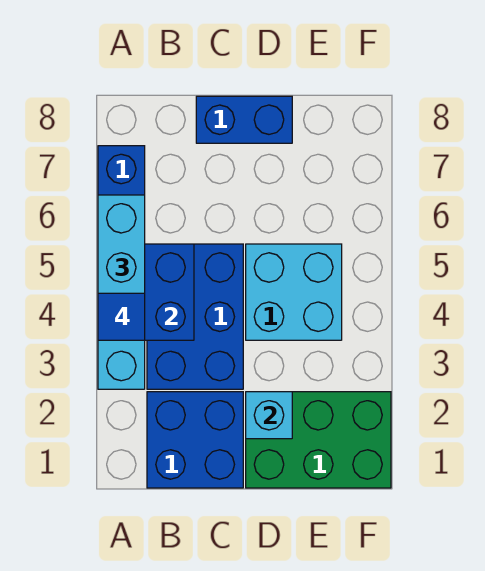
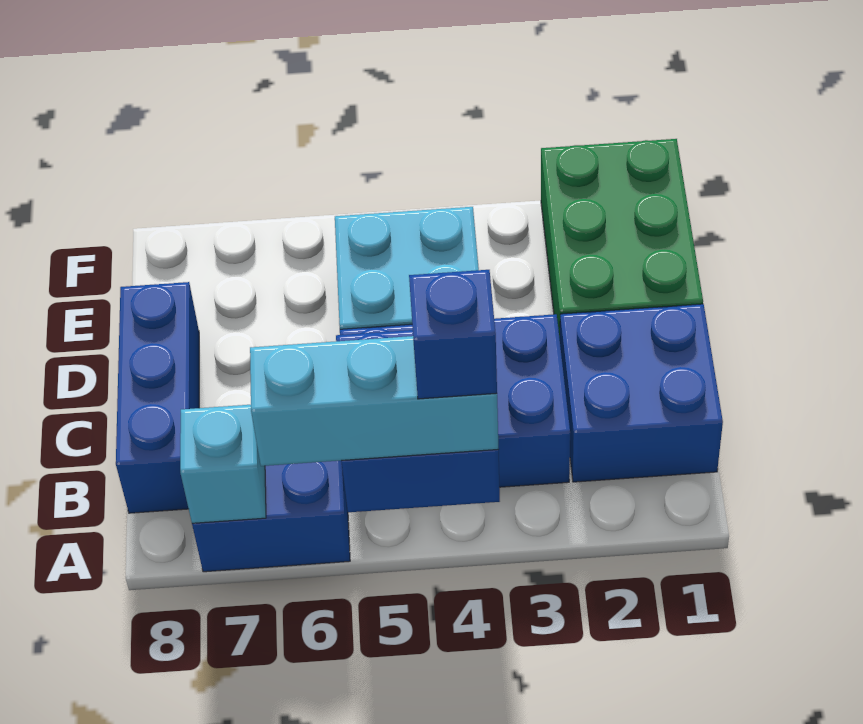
cyan 1x4 brick [98,195,145,389] -> cyan 1x3 brick [250,336,499,466]
blue 1x1 tile [98,293,145,340] -> blue 1x1 brick [409,270,497,399]
blue 1x2 brick [196,96,292,143] -> blue 1x3 brick [116,282,199,513]
cyan 1x1 brick [246,392,292,439] -> cyan 1x1 brick moved to [180,405,266,523]

